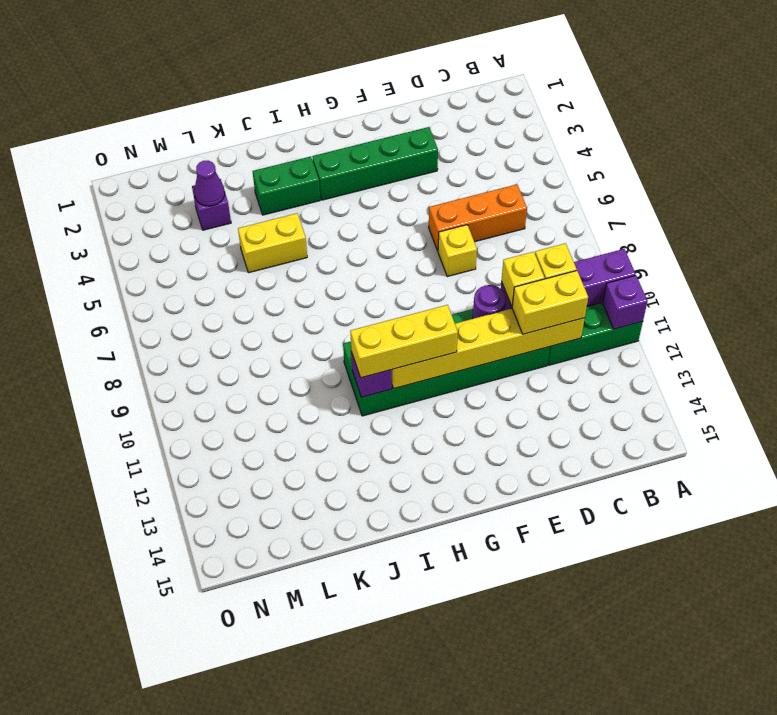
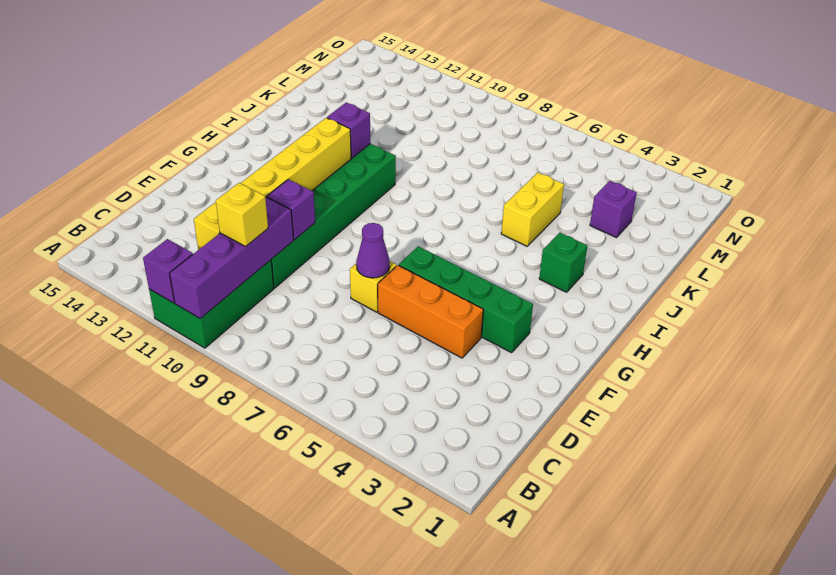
orange 1x3 brick [429,184,527,251] -> orange 1x3 brick turned to [378,265,483,358]
yellow 1x2 brick [512,271,588,334] -> none
yellow 1x1 brick [501,252,544,306] -> none
green 1x4 brick [312,127,438,200] -> green 1x4 brick turned to [399,246,533,353]
purple 1x1 round brick [473,285,506,319] -> purple 1x1 brick [267,179,315,239]
yellow 1x3 brick [350,305,458,378] -> none
green 1x2 brick [252,156,320,215] -> green 1x1 brick [539,233,587,292]
purple 1x1 cone [194,161,225,206] -> purple 1x1 cone moved to [356,223,390,278]

